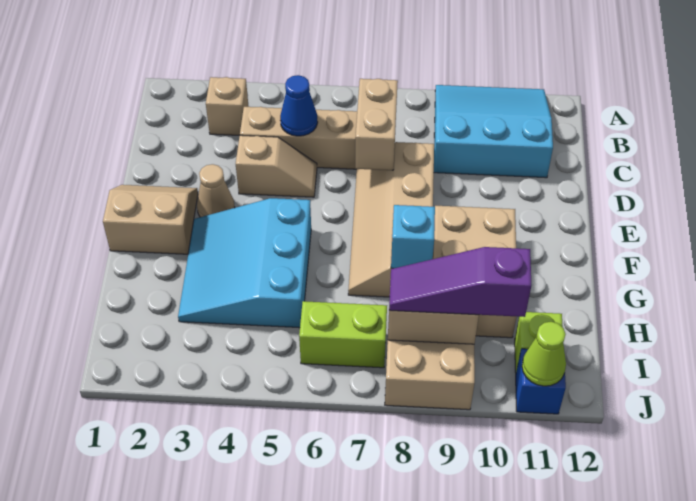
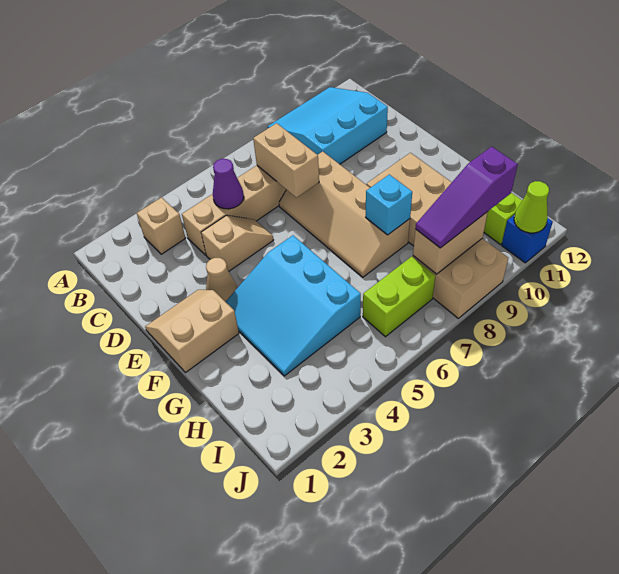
blue 1x1 cone [280,75,318,136] -> purple 1x1 cone [213,159,244,209]

